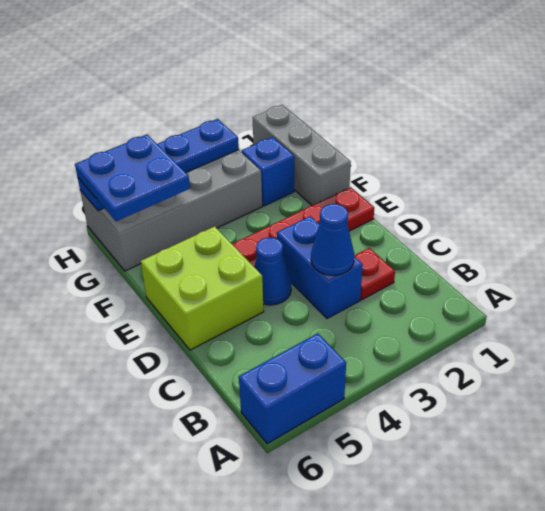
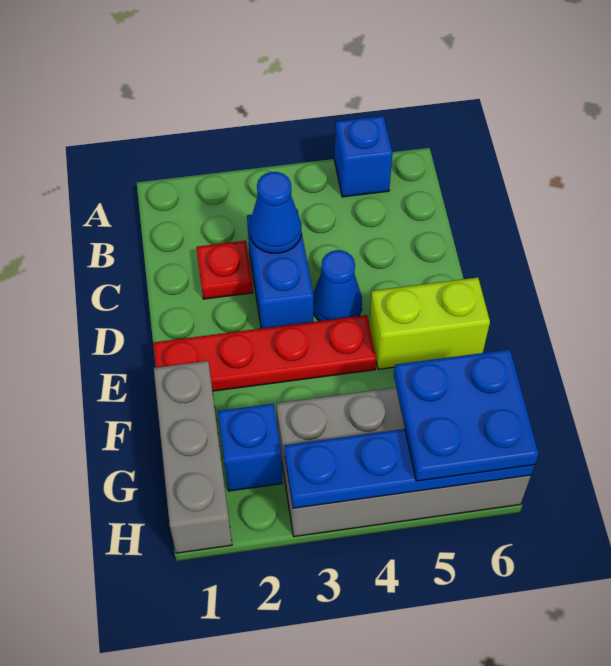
blue 1x2 brick [239,333,346,444] -> blue 1x1 brick [334,116,393,197]
lime 2x2 brick [141,226,264,350] -> lime 1x2 brick [369,278,490,369]

